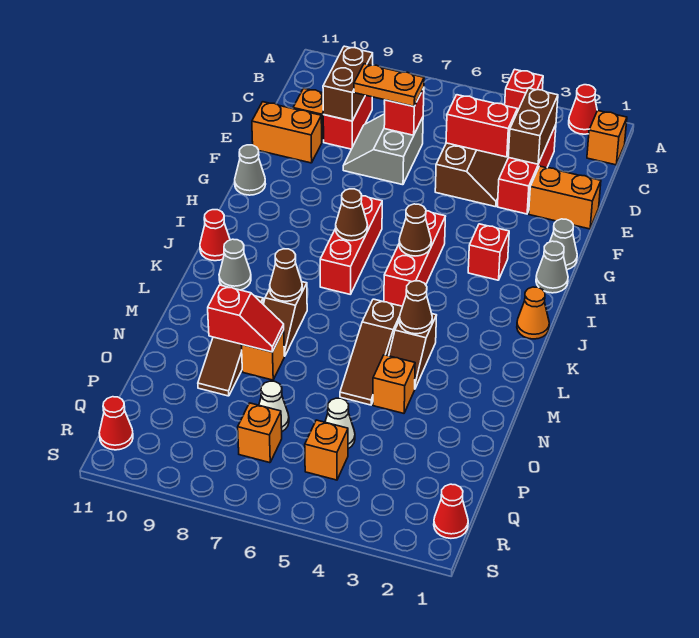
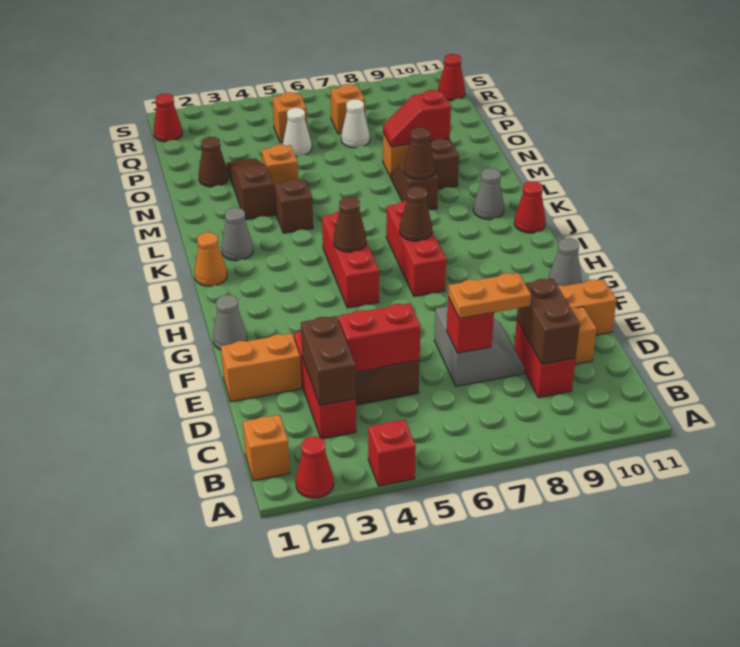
grey 1x1 cone [536,241,568,293] -> grey 1x1 cone moved to [222,208,253,261]
red 1x1 brick [468,224,509,280] -> none
brown 1x1 cone [399,281,432,334] -> brown 1x1 cone moved to [199,137,228,187]
brown 1x3 slope [340,299,403,405] -> brown 1x3 slope moved to [227,158,275,220]

